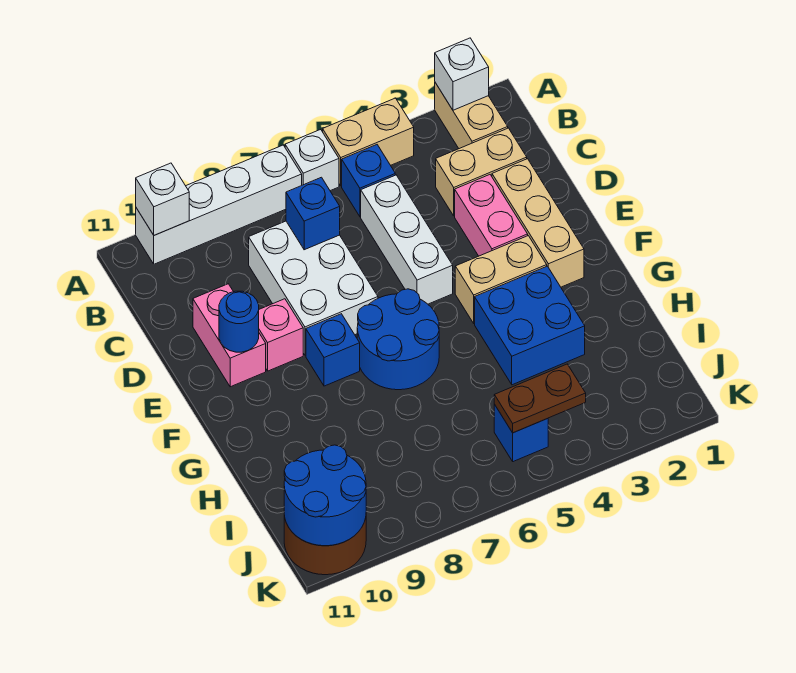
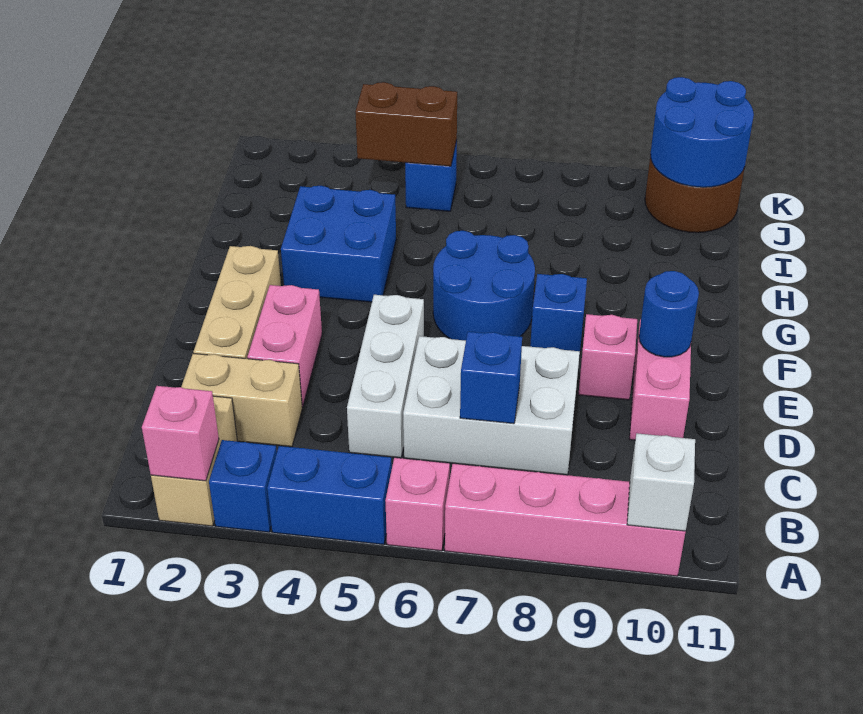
white 1x1 brick [435,38,489,110] -> pink 1x1 brick [142,386,219,481]
tan 1x2 brick [323,98,414,186] -> blue 1x2 brick [267,446,392,545]
white 1x1 brick [285,129,339,191] -> pink 1x1 brick [385,458,450,551]
white 1x4 brick [136,145,302,264] -> pink 1x4 brick [445,464,686,576]
blue 1x1 brick [342,145,395,217] -> blue 1x1 brick moved to [209,440,277,532]
white 2x3 brick [249,221,378,355] -> white 2x3 brick turned to [403,336,580,475]
tan 1x2 brick [455,236,547,323] -> none
brown 1x2 plate [494,364,586,433] -> brown 1x2 brick [355,82,457,166]

